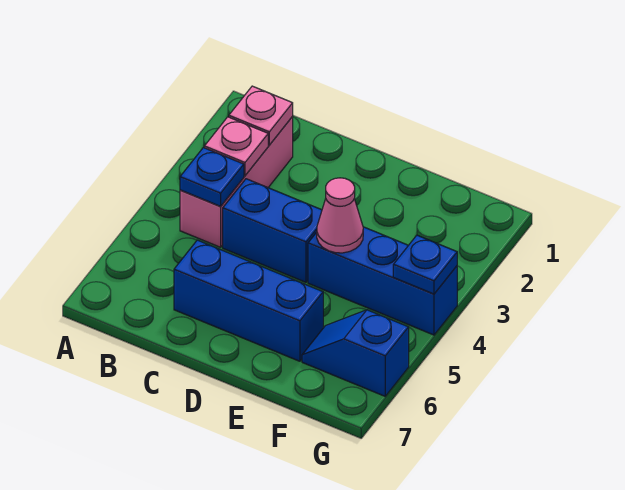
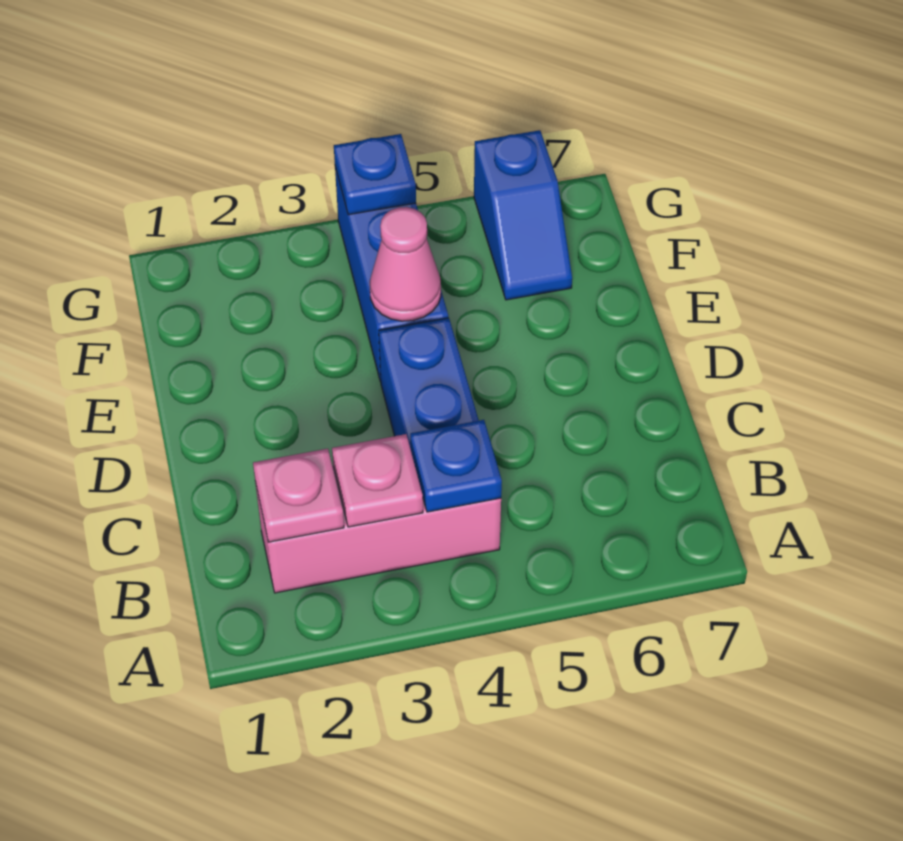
blue 1x3 brick [174,240,323,361] -> none

